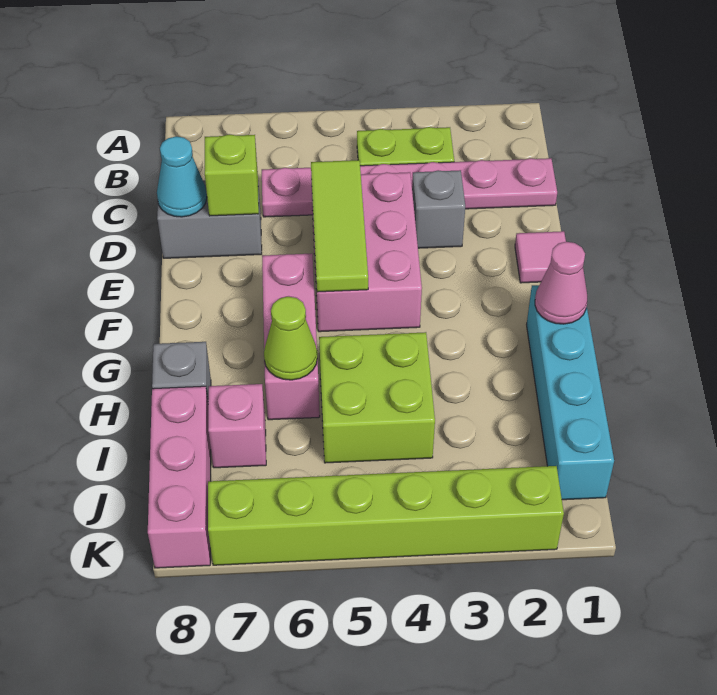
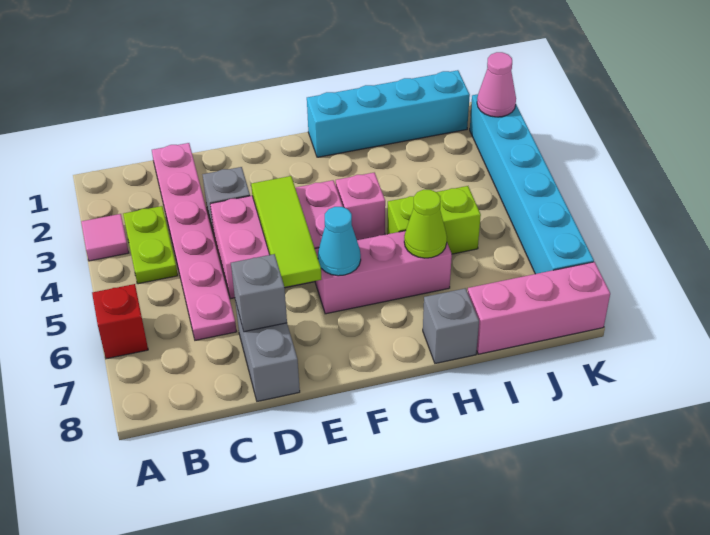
none -> red 1x1 brick [92,284,148,359]
lime 1x3 tile [311,160,368,292] -> lime 1x3 tile turned to [251,176,321,287]
lime 1x1 brick [205,134,259,216] -> grey 1x1 brick [231,254,287,332]
cyan 1x1 cone [157,136,207,217] -> cyan 1x1 cone moved to [318,207,361,276]
pink 1x1 tile [515,231,566,283] -> pink 1x1 tile moved to [81,214,129,261]
pink 1x1 cone [535,242,587,324] -> pink 1x1 cone moved to [477,52,516,117]
lime 2x2 brick [319,332,435,463] -> lime 1x2 brick [387,186,481,254]
pink 1x1 brick [208,384,266,468] -> pink 1x1 brick moved to [336,173,385,240]
lime 1x6 brick [208,466,564,565] -> cyan 1x6 brick [470,94,594,274]

